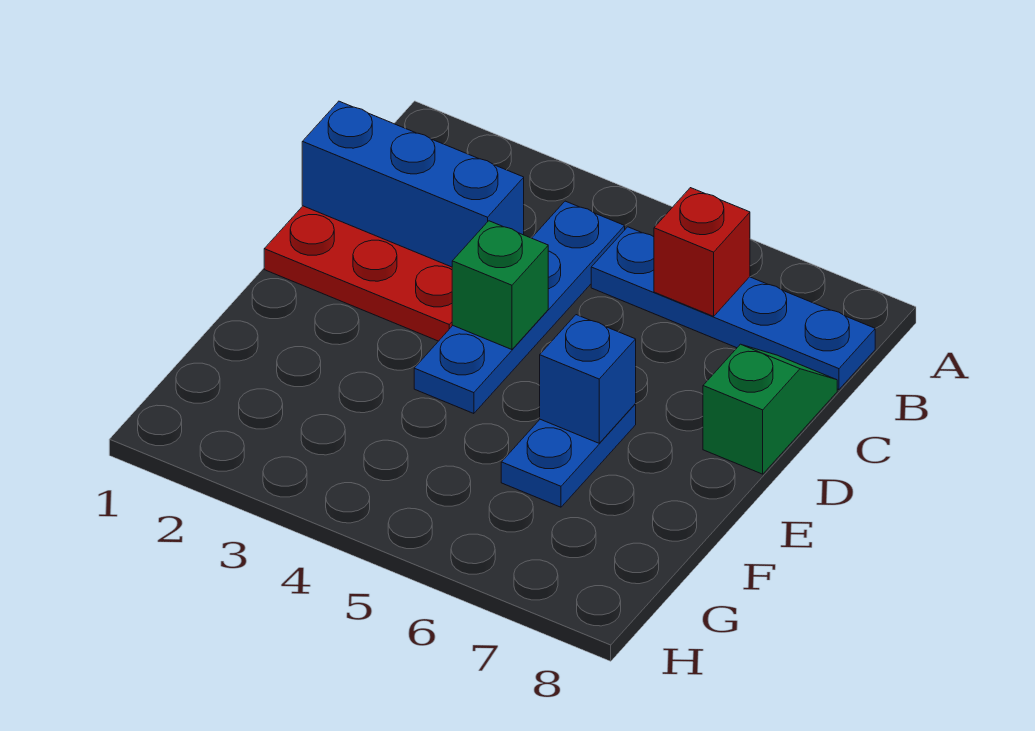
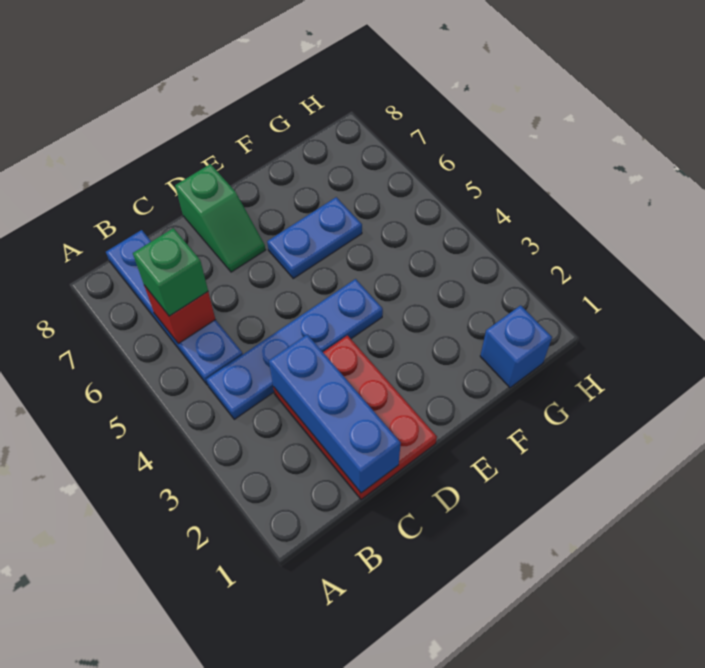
green 1x2 slope [703,344,837,474] -> green 1x2 slope turned to [175,164,265,272]
green 1x1 brick [452,221,548,350] -> green 1x1 brick moved to [133,228,208,316]
blue 1x1 brick [540,315,636,443] -> blue 1x1 brick moved to [480,305,552,388]

